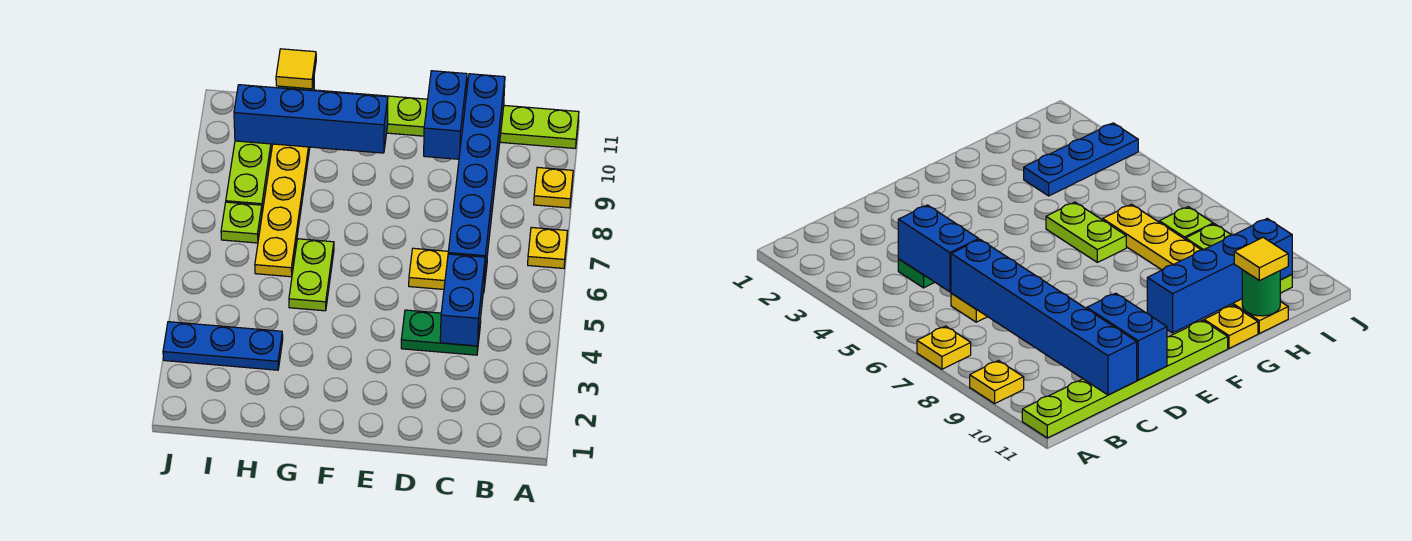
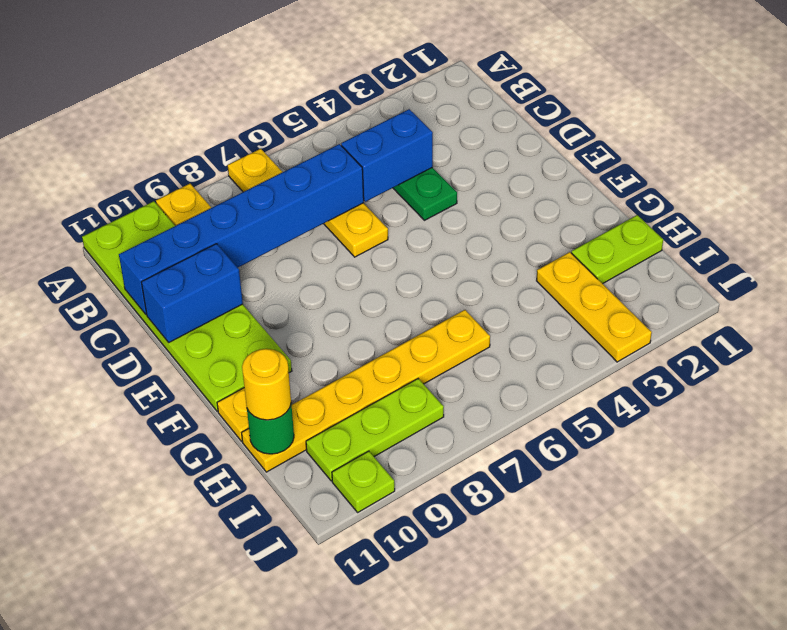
lime 1x6 plate [356,93,579,148] -> lime 2x6 plate [82,201,292,412]
blue 1x4 brick [234,85,388,153] -> none
lime 1x2 plate [289,239,334,311] -> lime 1x2 plate moved to [571,215,663,284]
blue 1x3 plate [163,322,283,370] -> yellow 1x3 plate [537,252,652,362]
yellow 1x1 tile [276,49,316,89] -> yellow 1x1 round brick [242,349,291,420]
lime 1x1 plate [221,202,262,243] -> lime 1x1 plate moved to [332,451,395,512]

